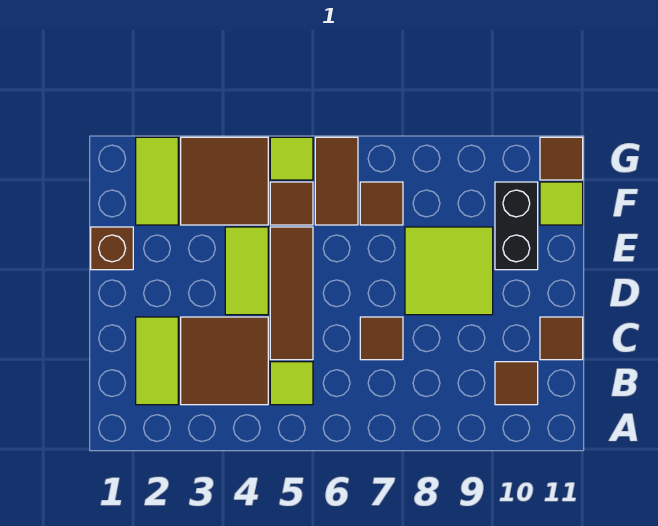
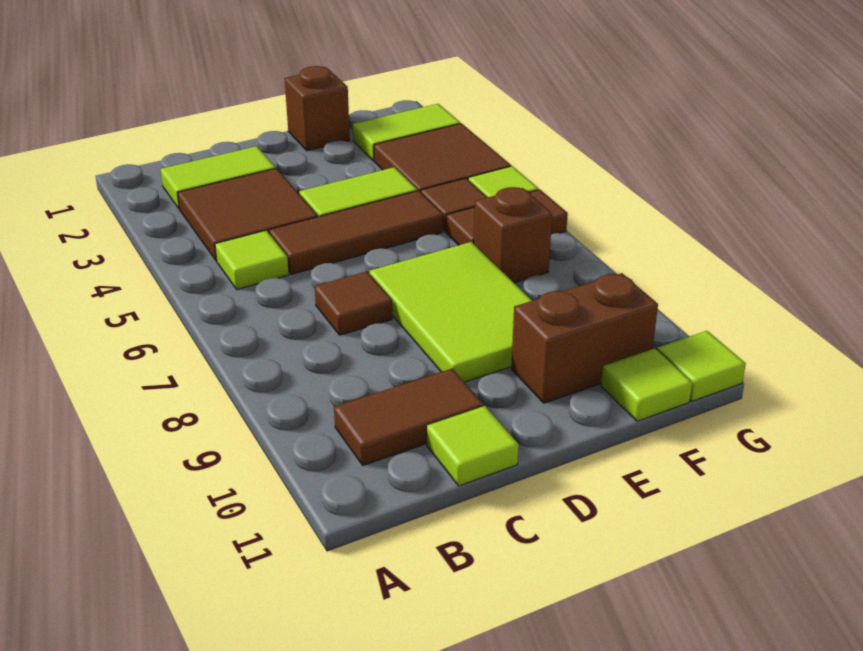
brown 1x1 tile [495,362,538,405] -> brown 1x2 tile [334,369,483,466]
brown 1x1 tile [540,317,583,360] -> lime 1x1 tile [427,406,519,486]
lime 2x2 tile [405,227,493,315] -> lime 2x3 tile [370,242,532,382]
black 1x2 brick [495,182,538,270] -> brown 1x2 brick [511,273,658,403]
brown 1x1 tile [360,182,403,225] -> brown 1x1 brick [474,187,552,283]
brown 1x1 tile [540,137,583,180] -> lime 1x1 tile [657,331,746,401]

